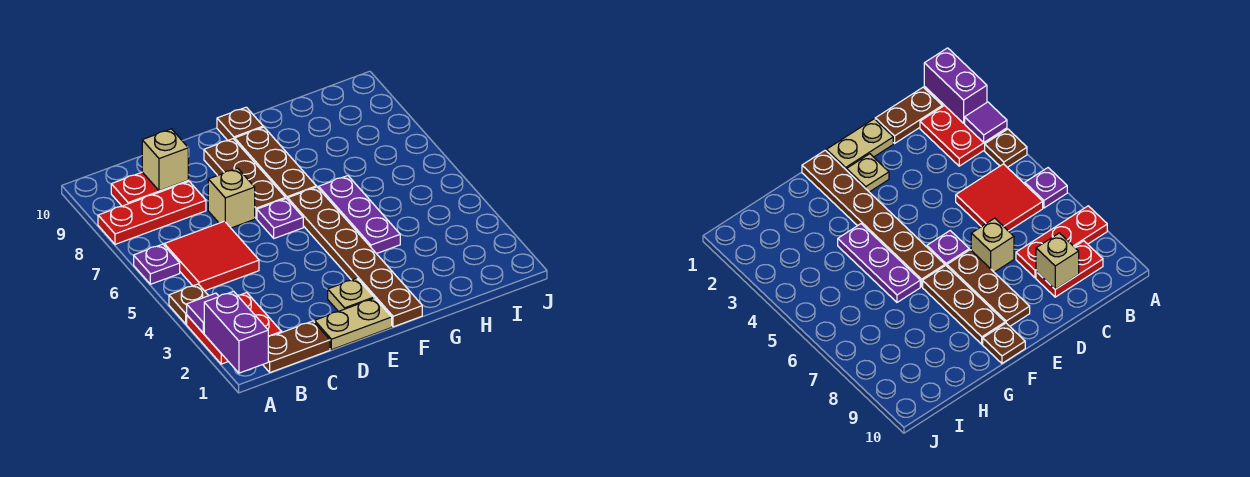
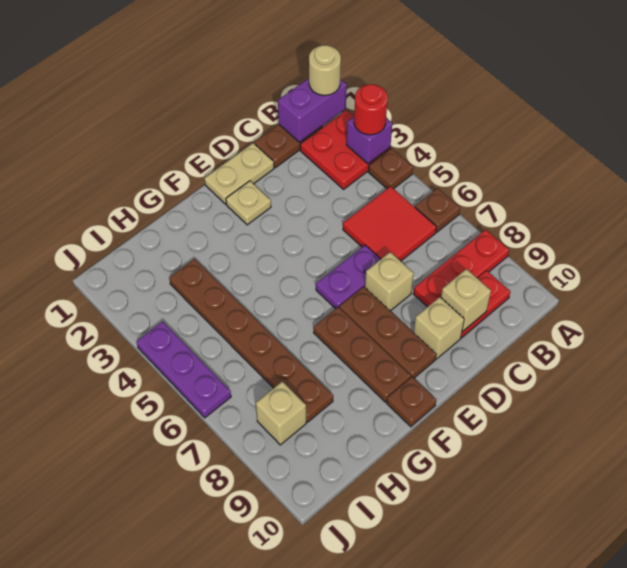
purple 1x2 brick [204,291,268,373] -> purple 1x2 brick turned to [278,78,347,142]
none -> tan 1x1 round brick [309,45,341,95]
purple 1x1 tile [187,293,219,333] -> purple 1x1 brick [347,117,392,164]
none -> red 1x1 round brick [354,84,388,135]
purple 1x1 plate [134,244,180,284] -> brown 1x1 plate [415,188,460,232]
none -> tan 1x1 brick [414,297,464,359]
purple 1x1 plate [257,199,303,238] -> purple 1x2 plate [316,245,381,309]
brown 1x6 plate [288,187,422,327] -> brown 1x6 plate moved to [169,259,333,422]
purple 1x3 plate [319,176,400,254] -> purple 1x3 plate moved to [136,321,231,418]
none -> tan 1x1 brick [256,381,306,445]

